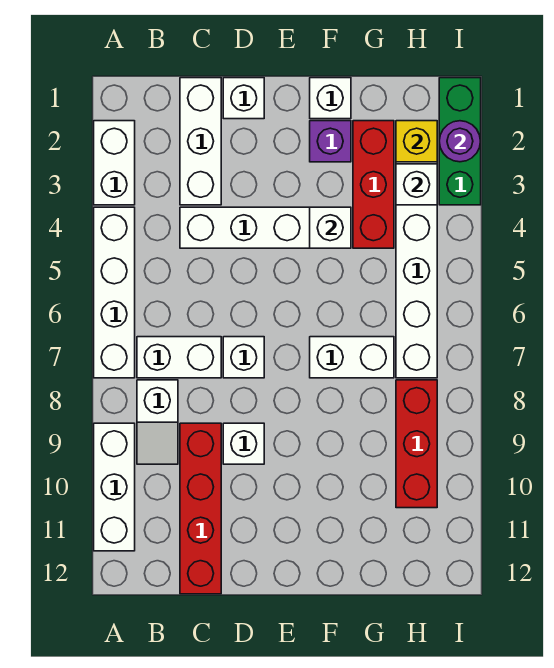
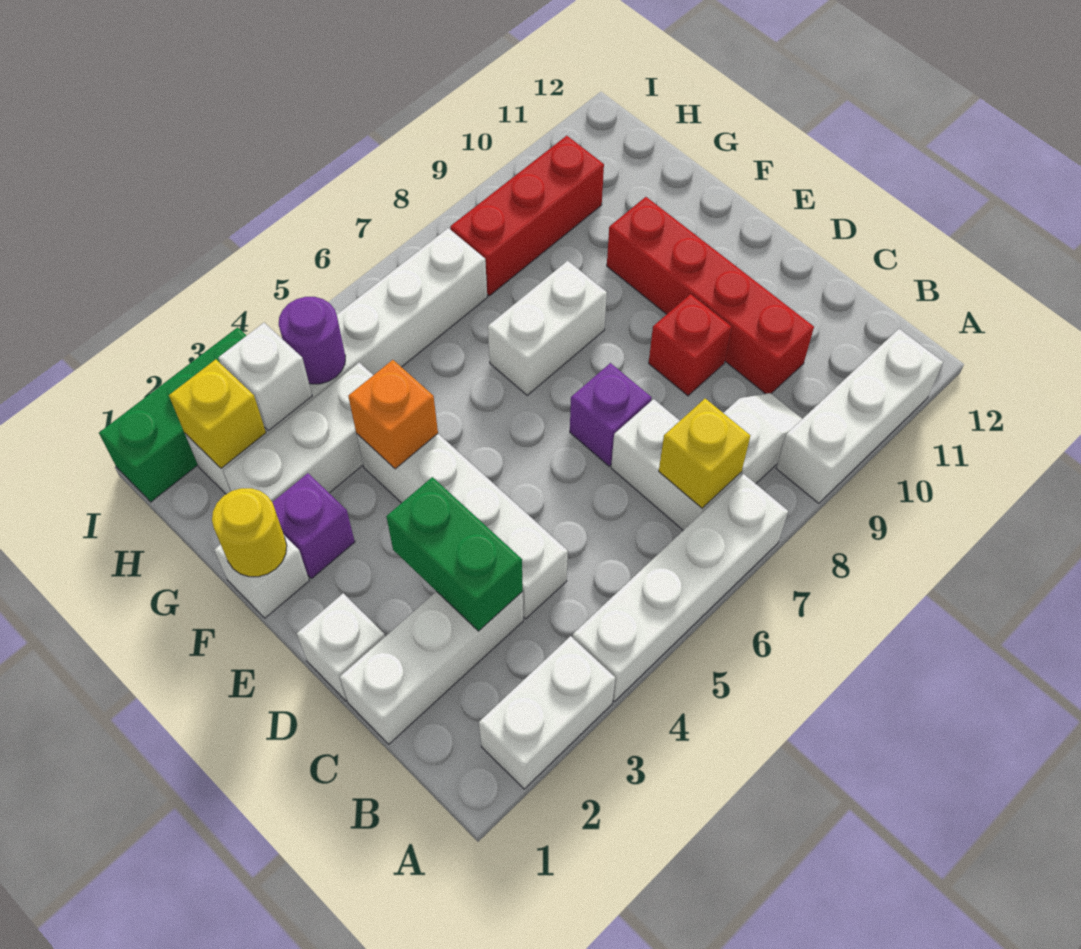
none -> yellow 1x1 brick [659,399,750,508]
none -> green 1x2 brick [386,477,523,631]
red 1x4 brick [180,423,221,594] -> red 1x4 brick turned to [607,197,814,394]
white 1x1 brick [223,337,264,378] -> purple 1x1 brick [570,363,652,466]
white 1x1 brick [223,423,264,464] -> red 1x1 brick [649,294,731,396]
none -> yellow 1x1 round brick [212,488,287,577]
white 1x1 brick [310,207,351,248] -> orange 1x1 brick [348,360,438,469]
white 1x2 brick [310,337,394,378] -> white 1x2 brick turned to [488,261,607,395]
red 1x3 brick [353,121,394,248] -> white 1x3 brick [223,363,373,502]
purple 1x1 round brick [439,121,480,162] -> purple 1x1 round brick moved to [279,297,345,384]

